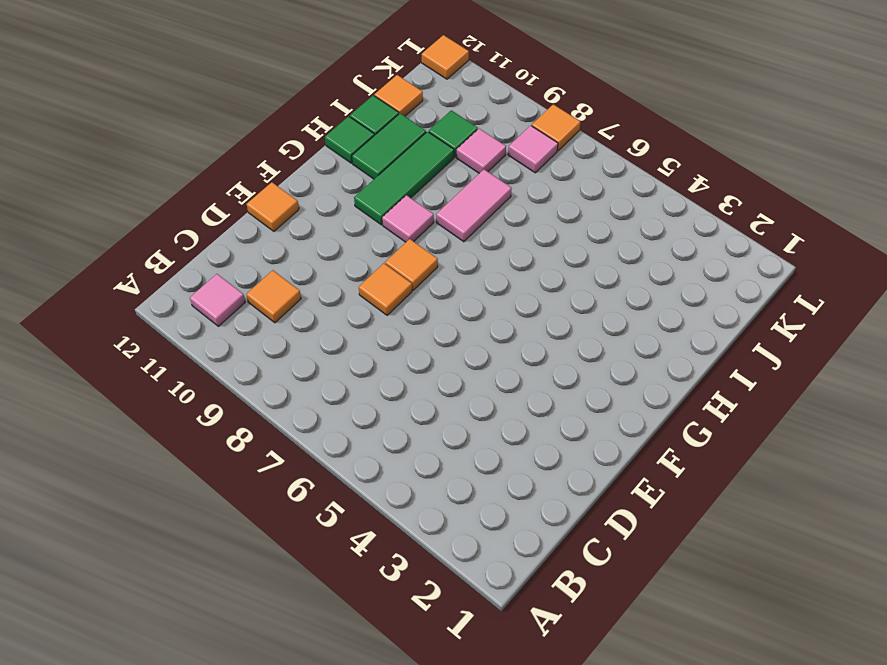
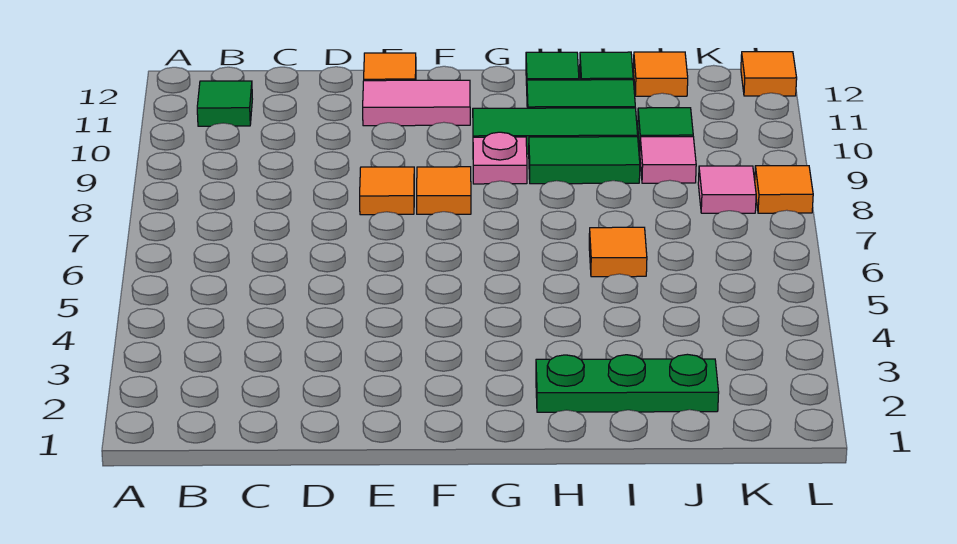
pink 1x1 tile [190,274,245,326] -> green 1x1 tile [197,81,252,126]
orange 1x1 tile [246,270,301,323] -> orange 1x1 tile moved to [589,227,647,277]
pink 1x1 tile [382,195,434,242] -> pink 1x1 plate [473,132,527,184]
none -> green 1x3 plate [536,354,719,412]
pink 1x2 tile [436,170,512,242] -> pink 1x2 tile moved to [363,80,470,126]
none -> green 1x2 tile [529,137,640,184]

